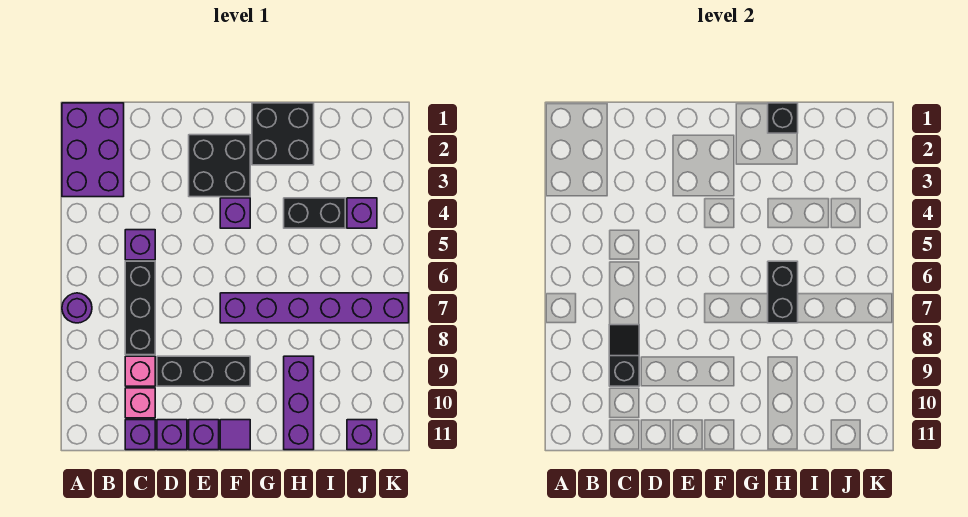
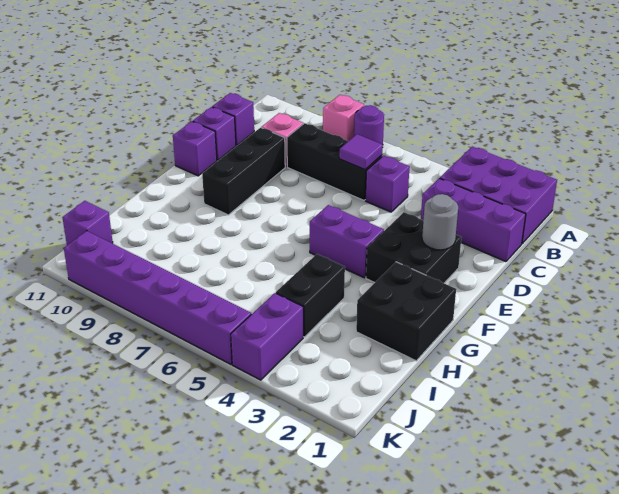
black 1x2 slope [609,325,639,386] -> none
pink 1x1 brick [125,388,155,418] -> pink 1x1 brick moved to [323,95,364,141]
none -> grey 1x1 round brick [422,194,458,250]
purple 1x1 brick [220,198,250,228] -> purple 1x2 brick [310,205,384,278]
purple 1x6 brick [220,293,409,323] -> purple 1x6 brick turned to [64,231,251,364]
purple 1x1 tile [220,420,250,450] -> purple 1x1 tile moved to [339,134,383,170]
black 1x1 brick [768,103,798,133] -> none
black 1x2 brick [768,261,798,323] -> none
purple 1x3 brick [284,356,314,450] -> purple 1x3 brick moved to [421,178,526,262]
purple 1x1 brick [347,198,377,228] -> purple 1x2 brick [231,293,303,380]

